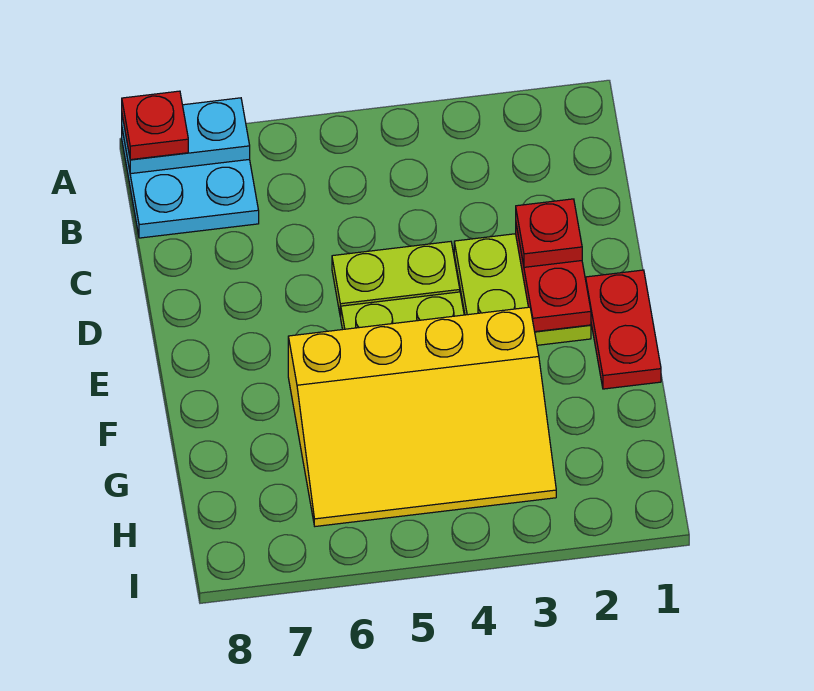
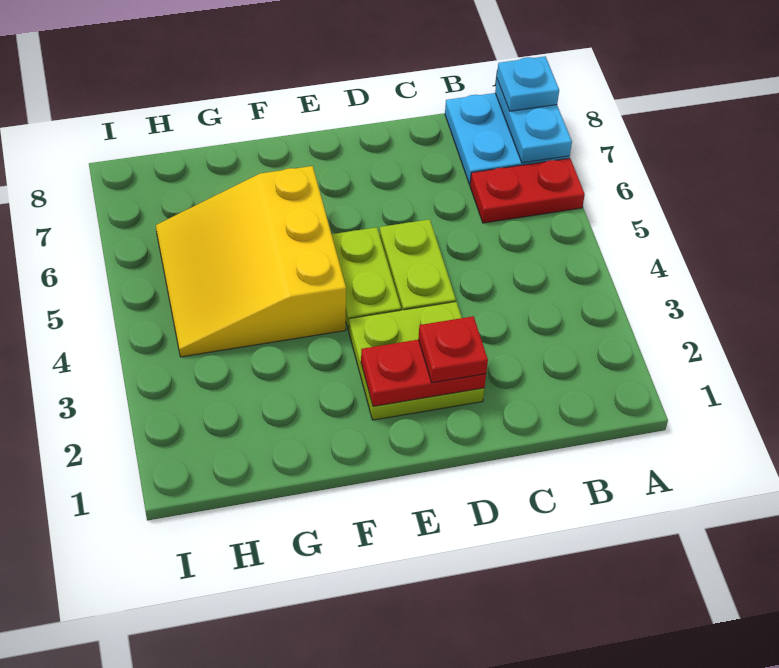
red 1x1 plate [122,91,188,160] -> cyan 1x1 plate [497,56,559,111]
red 1x2 plate [586,270,661,389] -> red 1x2 plate moved to [470,158,585,223]
yellow 3x4 slope [288,307,556,526] -> yellow 3x3 slope [156,166,346,357]

